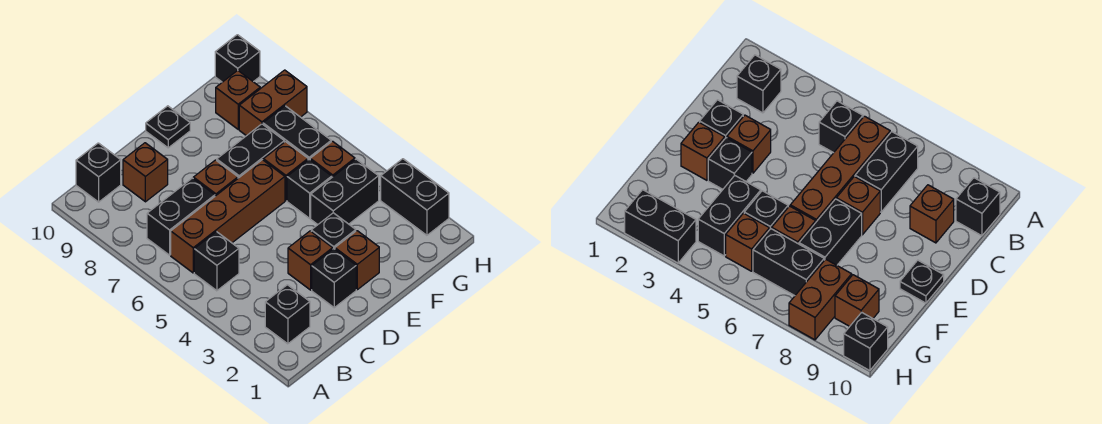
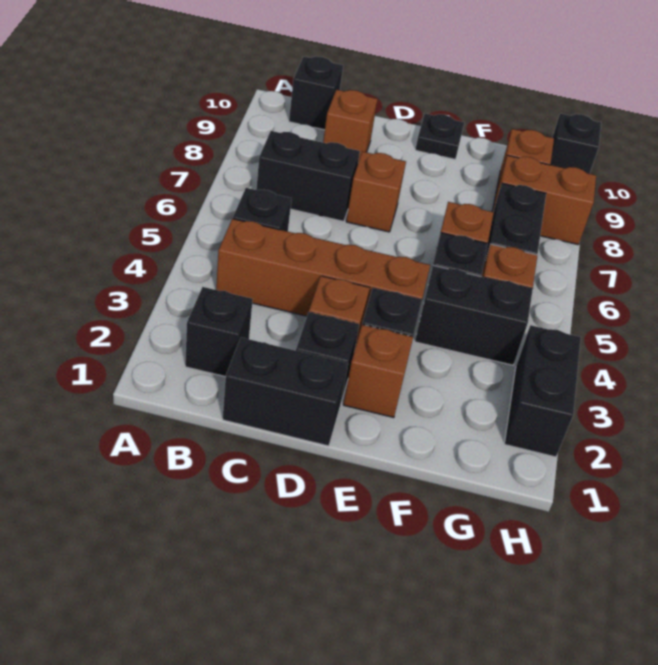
brown 1x4 brick [171,160,285,273] -> brown 1x4 brick moved to [216,219,430,316]
black 1x2 brick [217,124,284,178] -> black 1x2 brick moved to [223,338,348,446]

